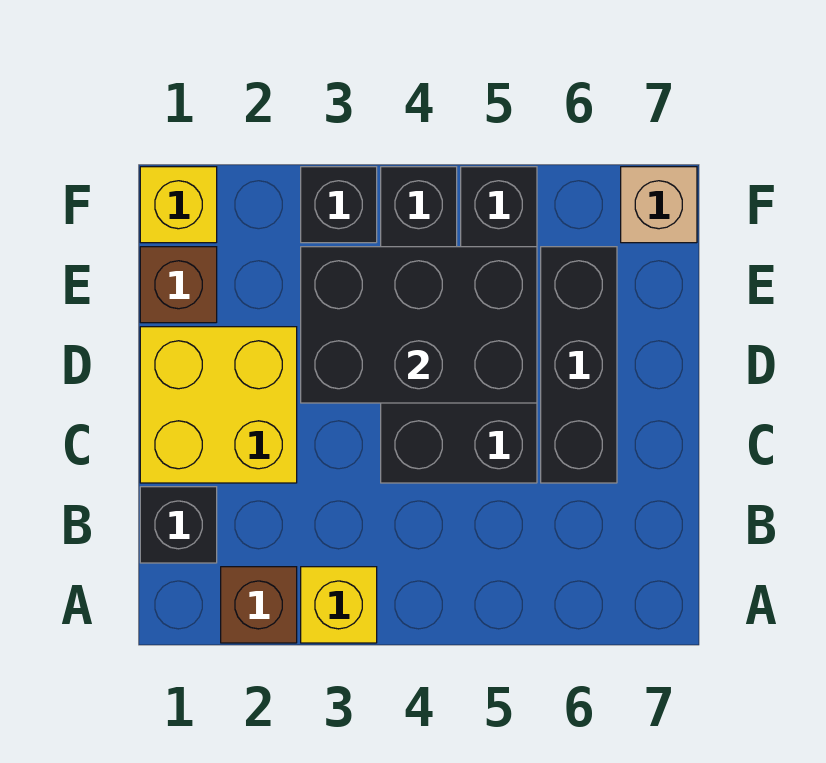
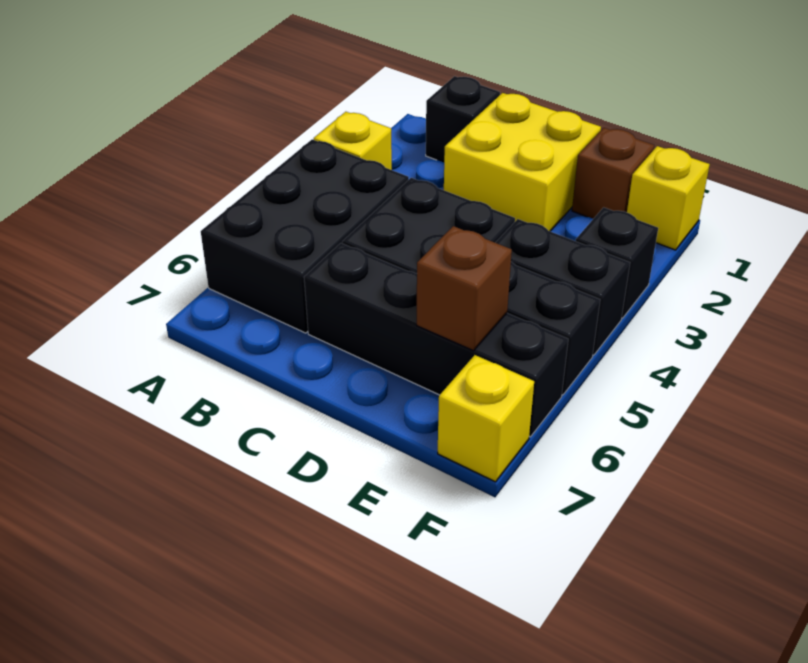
brown 1x1 brick [221,567,297,643] -> brown 1x1 brick moved to [417,226,512,351]
black 1x3 brick [541,247,617,483] -> black 1x4 brick [304,243,568,437]
black 2x3 brick [301,247,537,403] -> black 2x3 brick moved to [201,139,409,333]
tan 1x1 brick [621,167,697,243] -> yellow 1x1 brick [438,355,534,482]

